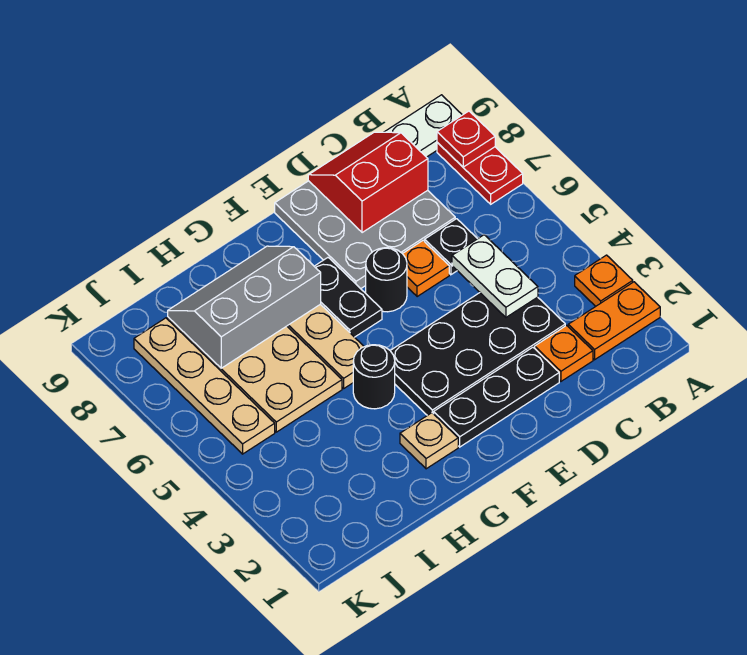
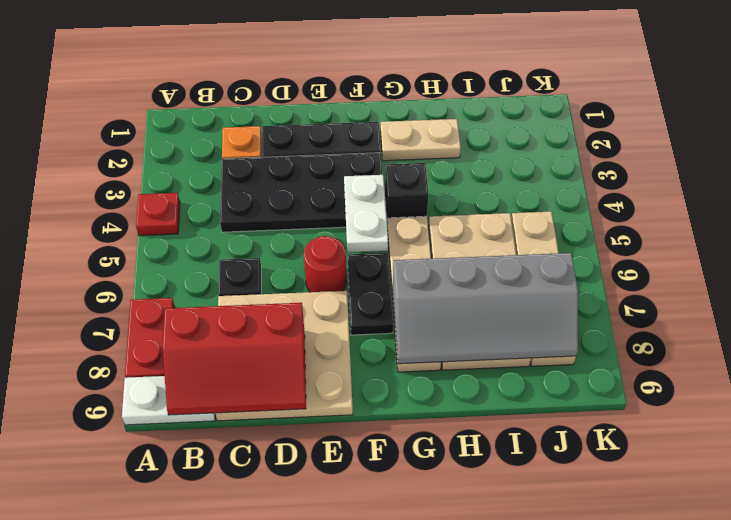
orange 1x2 plate [568,282,660,360] -> none
orange 1x1 plate [575,255,633,306] -> none
red 1x1 plate [437,111,495,167] -> red 1x1 plate moved to [136,193,180,236]
white 1x2 plate [452,235,538,317] -> white 1x2 plate moved to [344,175,388,252]
grey 3x3 plate [275,181,455,289] -> tan 3x3 plate [215,291,353,421]
red 2x2 slope [308,132,428,233] -> red 2x3 slope [163,303,306,415]
orange 1x1 plate [403,241,449,297] -> none
black 1x1 round brick [366,248,407,312] -> red 1x1 round brick [304,236,346,292]
tan 1x1 plate [400,413,458,469] -> tan 1x2 plate [380,119,461,161]
black 1x1 round brick [353,345,395,409] -> black 1x1 brick [385,163,429,219]
grey 2x3 slope [168,246,321,368] -> grey 2x4 slope [393,253,578,364]

